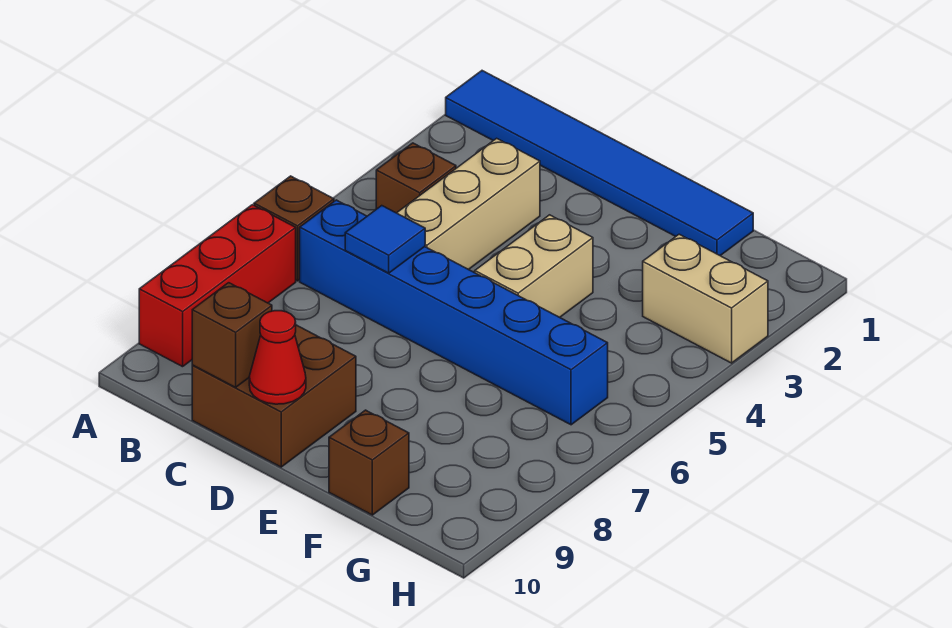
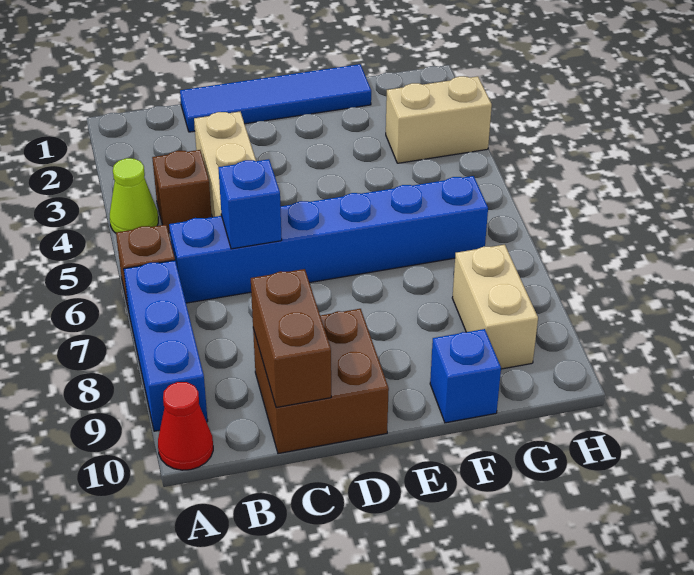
blue 1x6 tile [446,71,753,256] -> blue 1x4 tile [180,64,371,132]
none -> lime 1x1 cone [110,158,158,233]
red 1x3 brick [139,205,296,367] -> blue 1x3 brick [124,260,208,431]
blue 1x1 tile [345,206,425,273] -> blue 1x1 brick [218,159,282,249]
brown 1x1 brick [192,283,272,387] -> brown 1x2 brick [251,269,331,408]
red 1x1 cone [249,311,306,404] -> red 1x1 cone moved to [158,382,213,470]
tan 1x2 brick [475,215,593,317] -> tan 1x2 brick moved to [452,245,538,369]
brown 1x1 brick [329,410,409,515] -> blue 1x1 brick [430,329,501,423]

